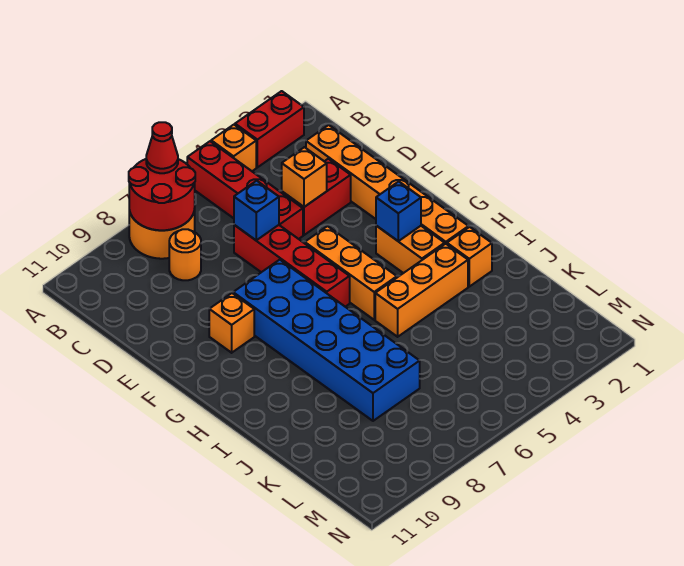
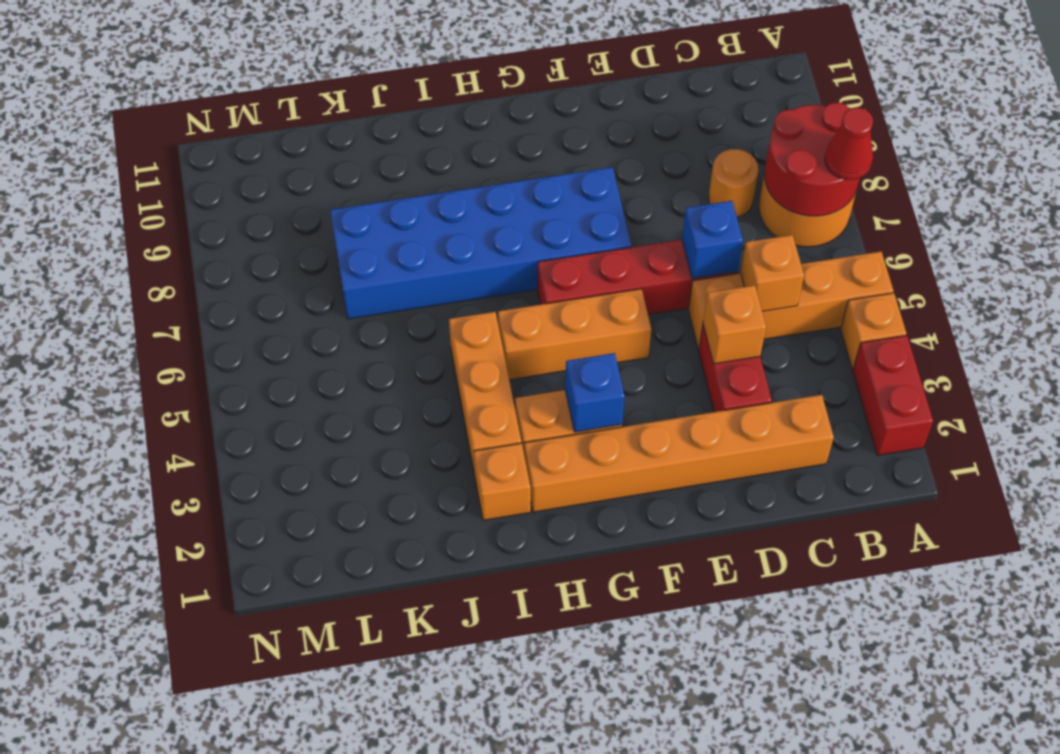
red 1x4 brick [187,141,303,239] -> orange 1x4 brick [689,252,893,349]
orange 1x1 brick [209,293,254,353] -> orange 1x1 brick moved to [741,235,804,311]

